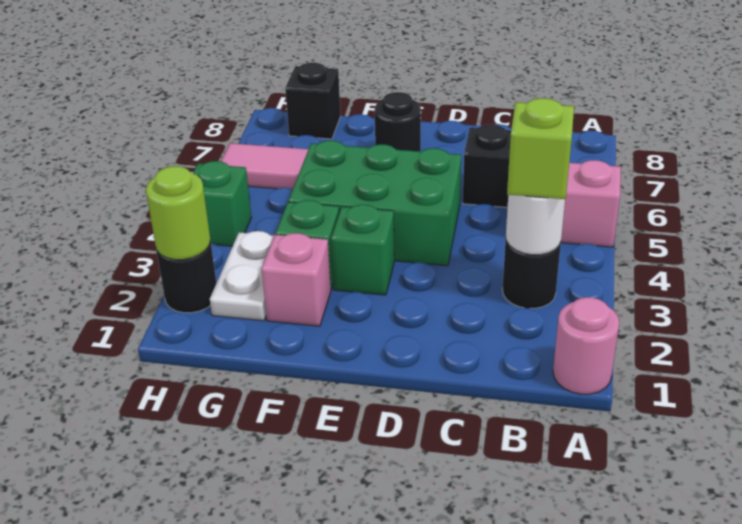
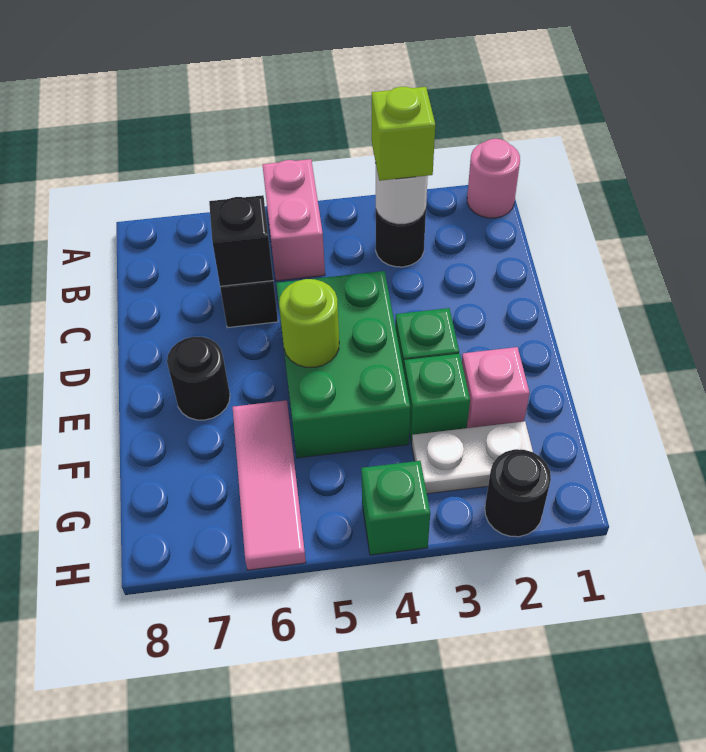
black 1x1 brick [285,63,341,139] -> black 1x1 brick moved to [209,195,273,286]
lime 1x1 round brick [146,166,211,260] -> lime 1x1 round brick moved to [279,279,339,367]

